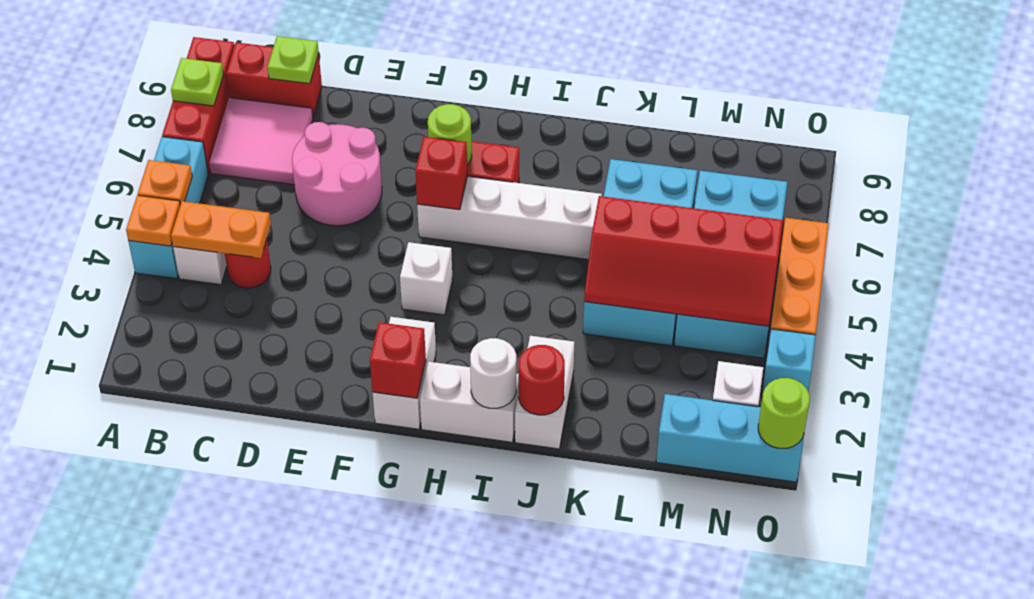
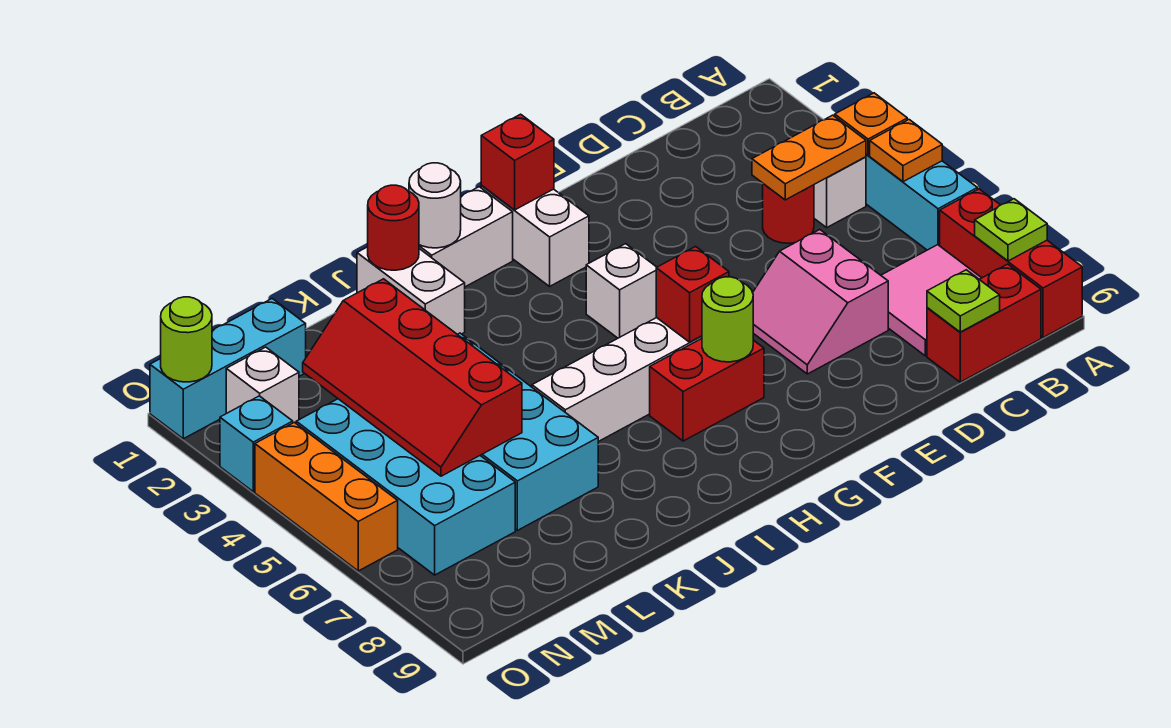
pink 2x2 round brick [292,122,382,226] -> pink 2x2 slope [753,230,888,374]
red 2x4 slope [584,196,783,326] -> red 2x4 slope turned to [303,279,522,476]

